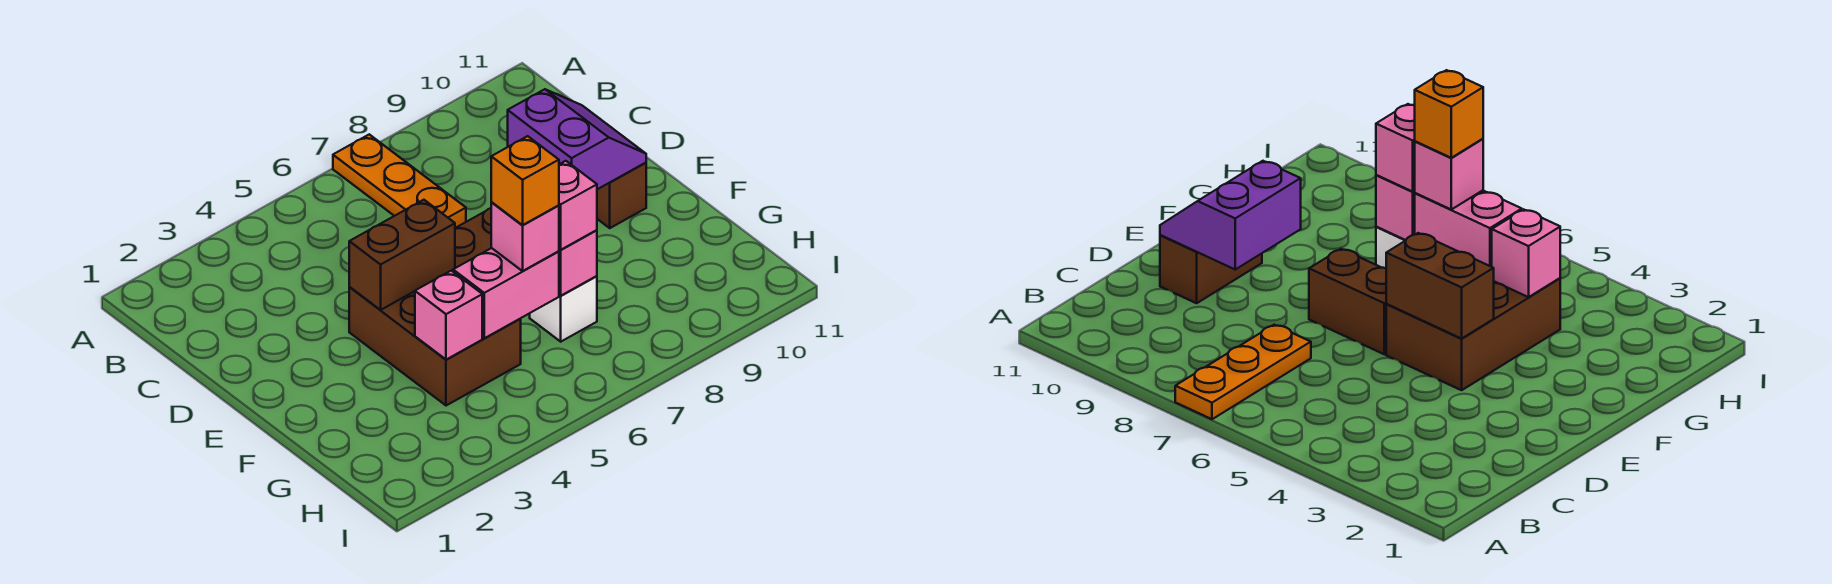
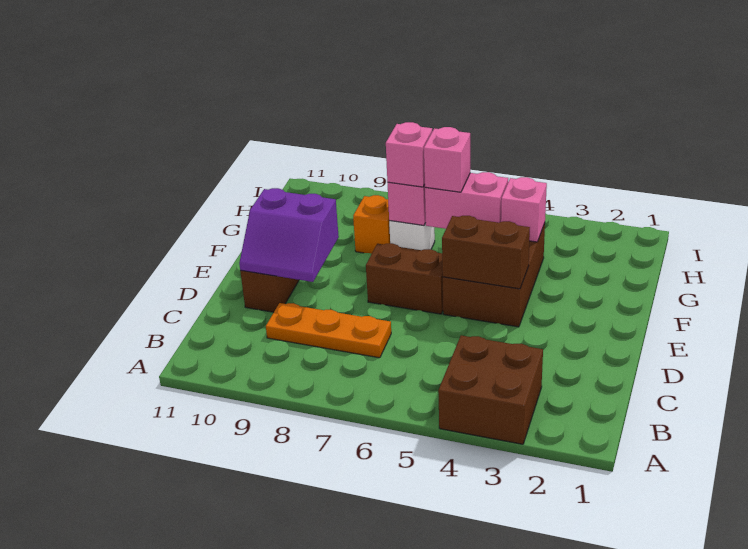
none -> brown 2x2 brick [438,335,543,444]
orange 1x3 plate [333,134,466,228] -> orange 1x3 plate turned to [266,303,391,358]
purple 2x2 slope [508,89,646,189] -> purple 2x2 slope turned to [239,188,339,282]
orange 1x1 brick [491,136,559,225] -> orange 1x1 brick moved to [353,195,390,254]

